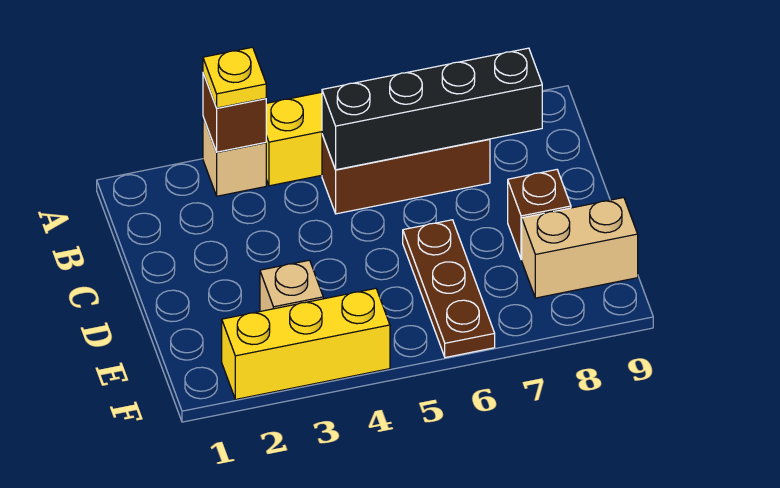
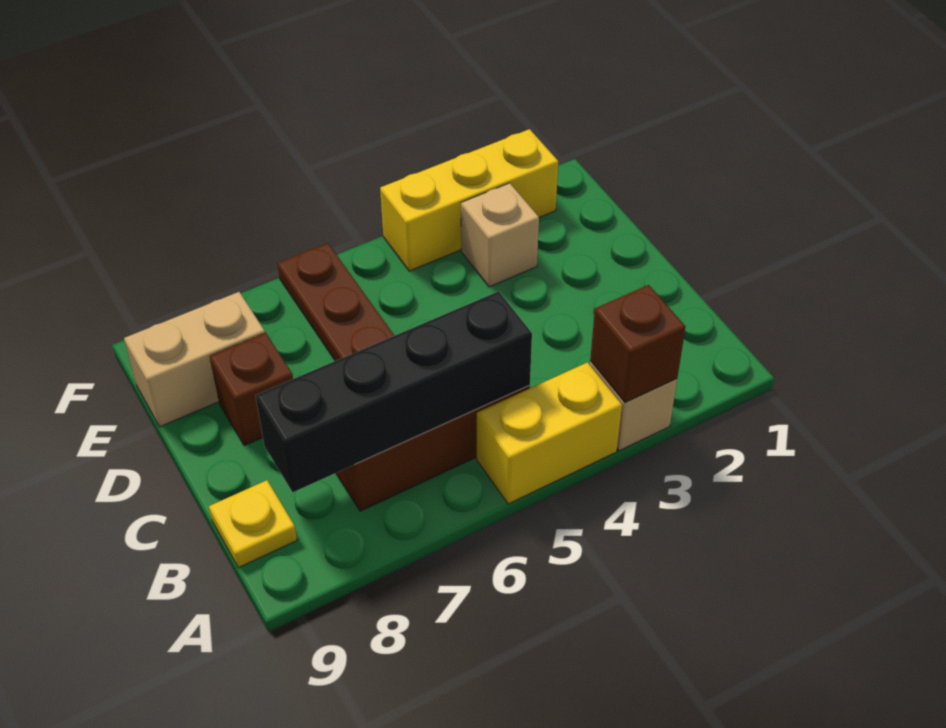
yellow 1x1 plate [203,47,266,108] -> yellow 1x1 plate moved to [209,480,297,568]

